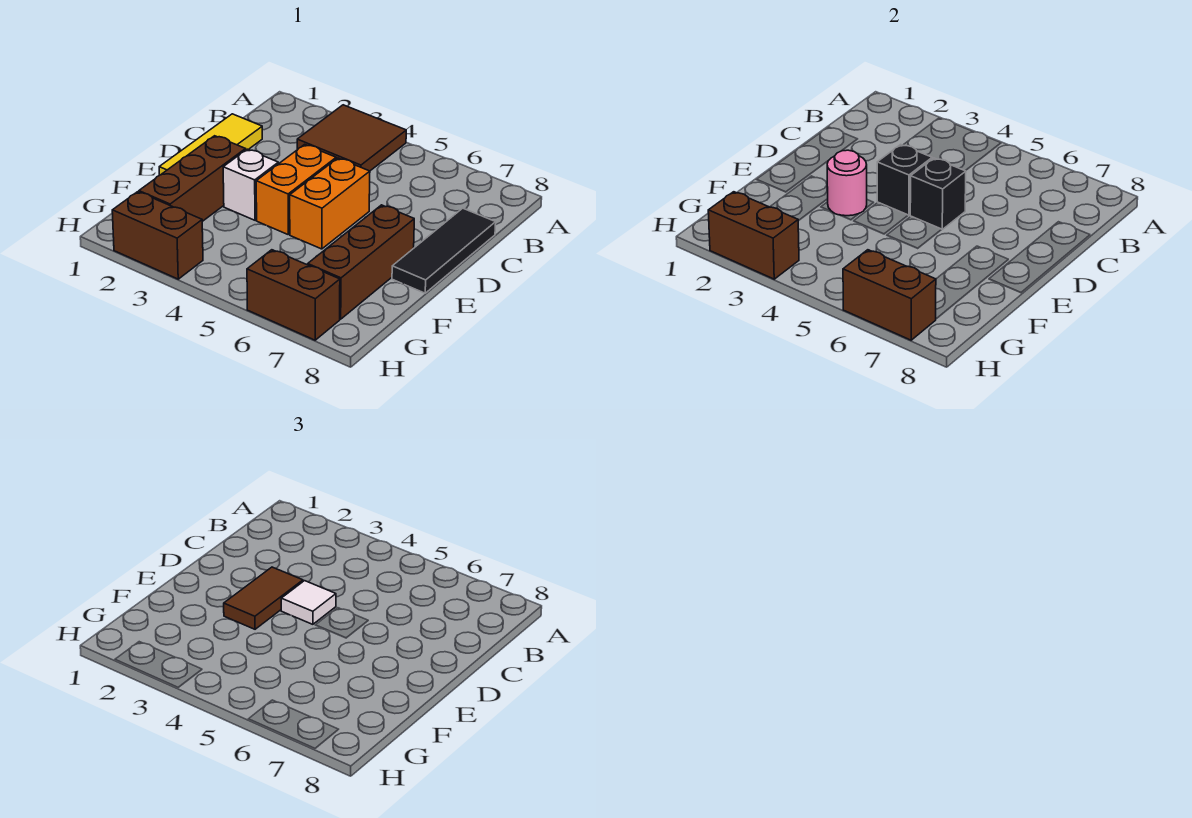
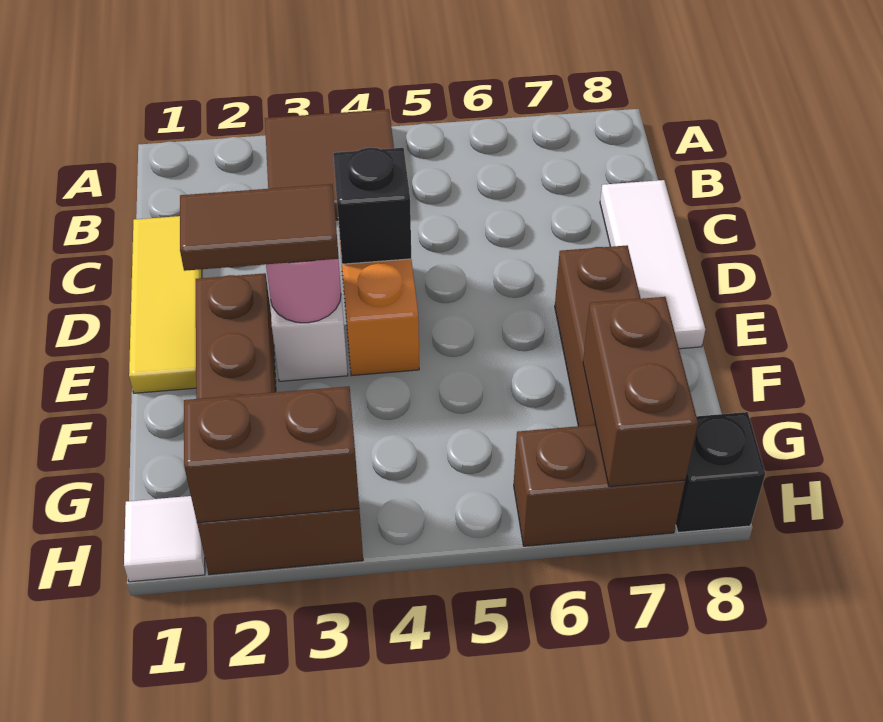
black 1x3 tile [392,208,496,293] -> white 1x3 tile [600,180,705,349]
brown 1x2 tile [224,567,303,629] -> brown 1x2 tile turned to [180,184,339,271]
white 1x1 tile [281,581,336,624] -> white 1x1 tile moved to [124,496,205,582]
orange 1x2 brick [290,158,370,249] -> none
black 1x1 brick [910,158,966,229] -> black 1x1 brick moved to [676,412,765,533]
brown 1x2 brick [843,250,936,340] -> brown 1x2 brick turned to [583,297,698,487]

